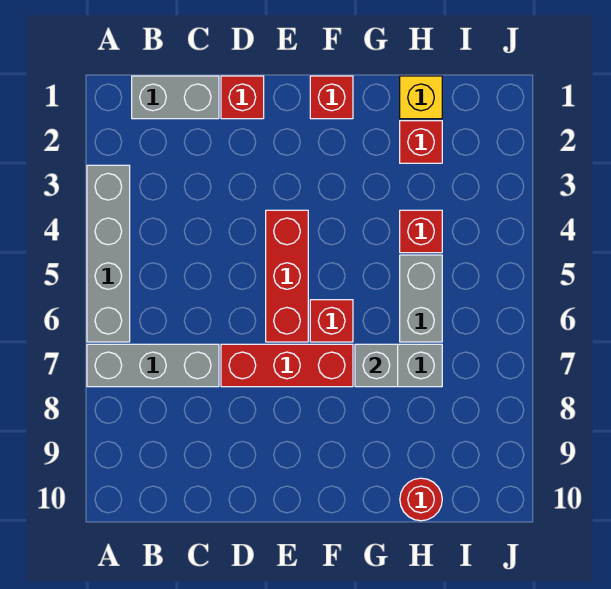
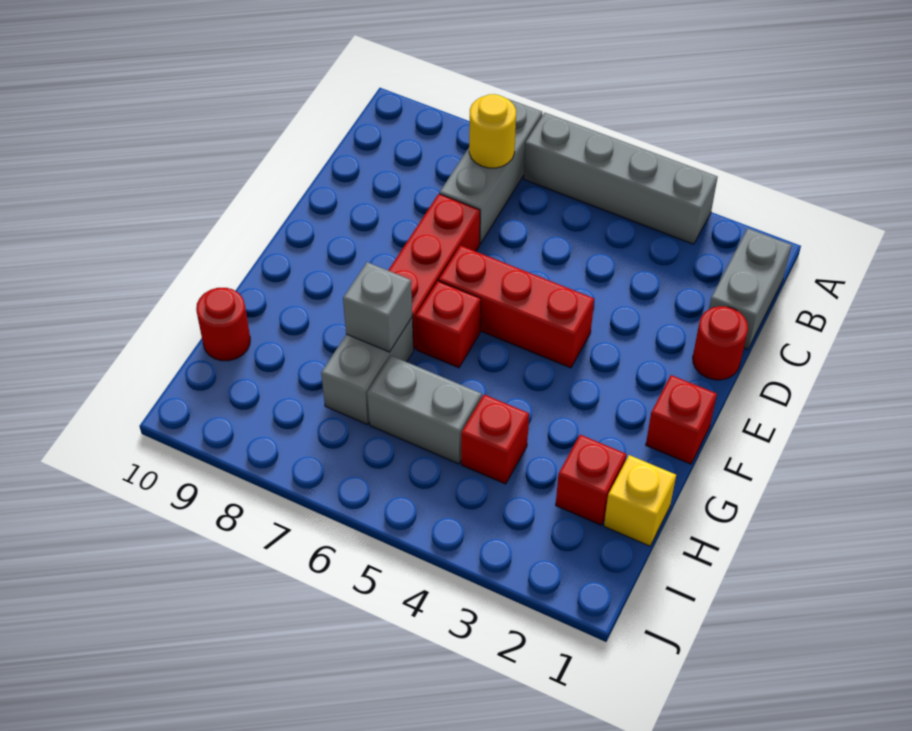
none -> yellow 1x1 round brick [469,94,516,168]
red 1x1 brick [221,76,264,119] -> red 1x1 round brick [693,306,748,380]

